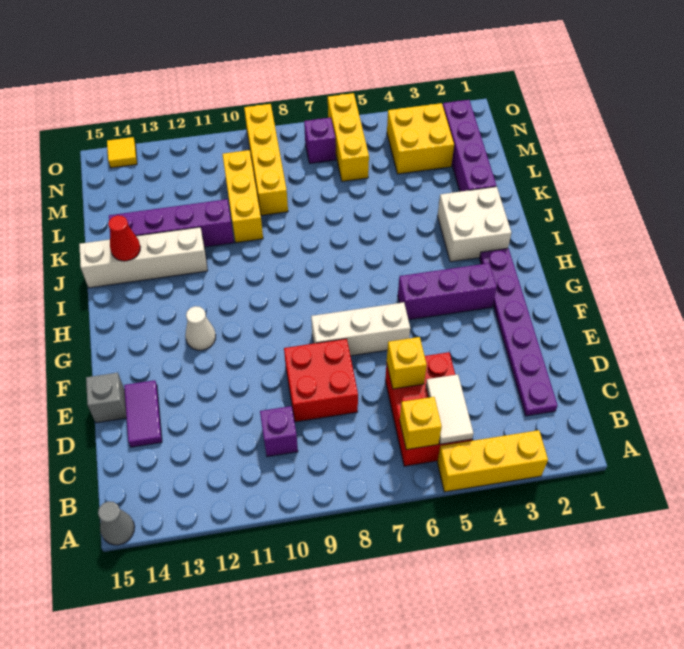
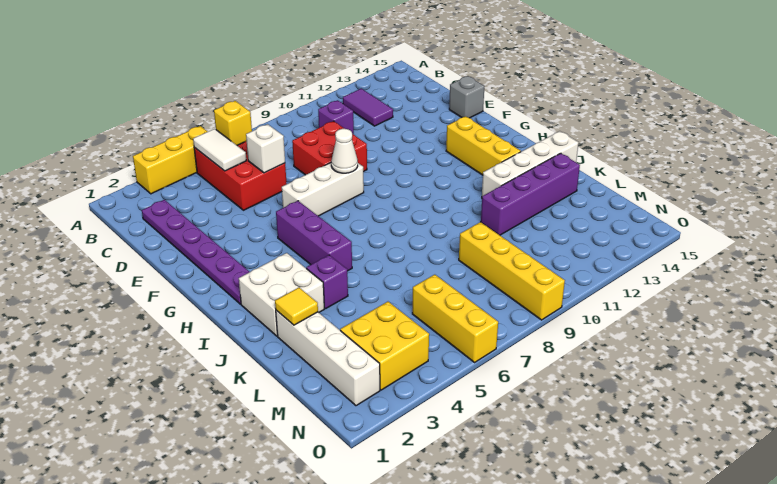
grey 1x1 cone [98,501,135,545] -> none
yellow 1x1 brick [387,337,427,389] -> white 1x1 brick [246,124,285,173]
purple 1x2 tile [124,380,162,447] -> purple 1x2 tile moved to [343,89,393,126]
purple 1x3 brick [398,263,497,320] -> purple 1x3 brick turned to [276,201,352,271]
white 1x1 cone [185,306,216,350] -> white 1x1 cone moved to [331,129,358,173]
red 1x1 cone [108,215,141,261] -> none
purple 1x4 brick [443,100,496,192] -> white 1x4 brick [276,310,380,406]
yellow 1x3 brick [223,150,263,243] -> yellow 1x3 brick moved to [446,116,521,175]
purple 1x1 brick [304,118,336,163] -> purple 1x1 brick moved to [306,255,348,309]
yellow 1x1 tile [107,137,137,168] -> yellow 1x1 tile moved to [275,288,318,325]

